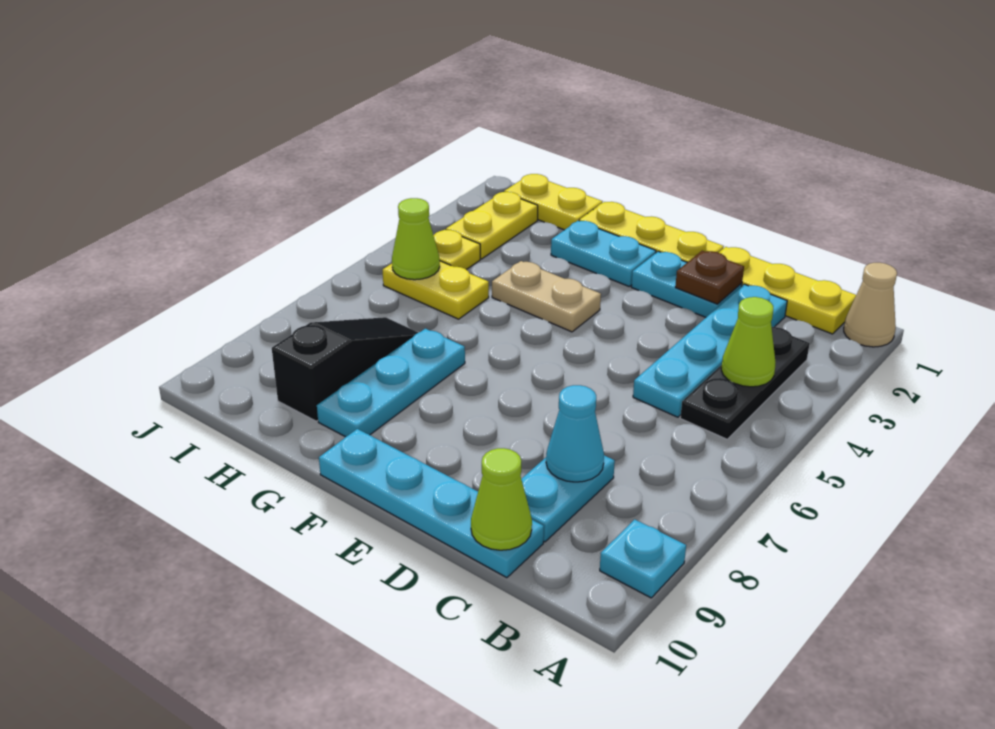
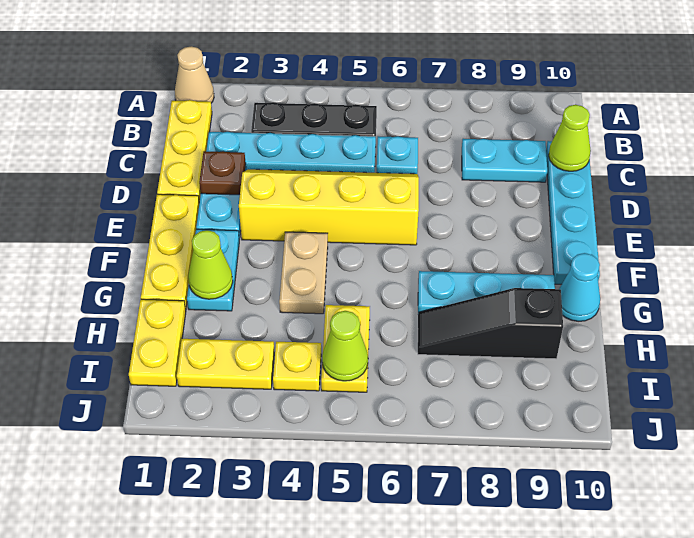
cyan 1x1 plate [600,519,686,598] -> cyan 1x1 plate moved to [377,136,418,174]
lime 1x1 cone [721,297,776,387] -> lime 1x1 cone moved to [188,230,233,299]
cyan 1x1 cone [546,385,604,482] -> cyan 1x1 cone moved to [559,253,600,321]
none -> yellow 2x4 slope [239,169,419,245]

